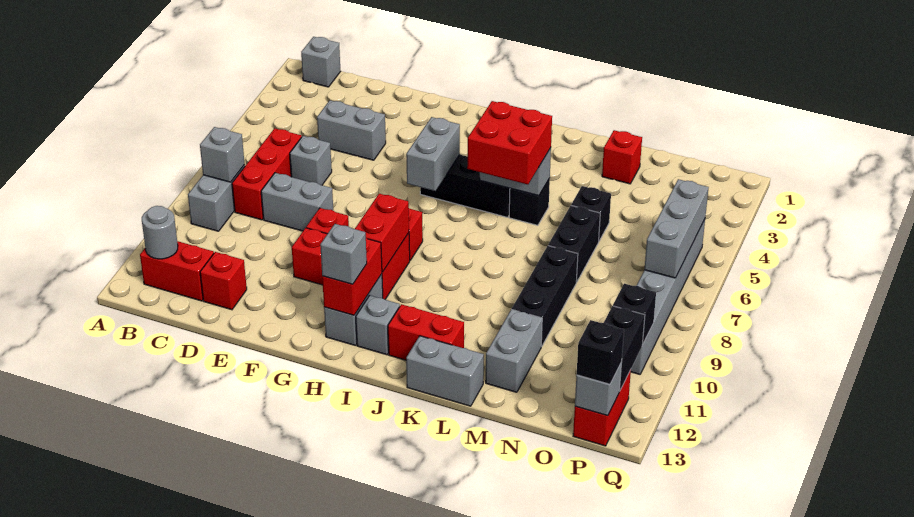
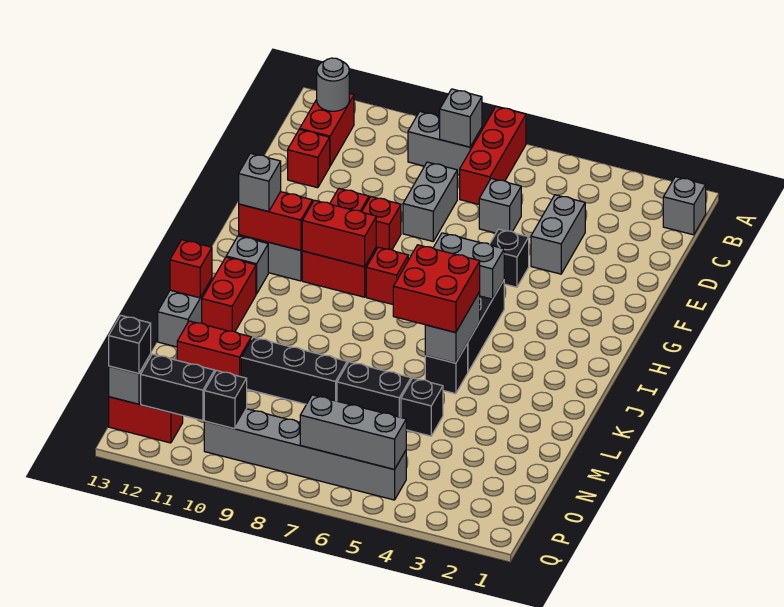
red 1x3 brick [232,128,302,220] -> red 1x3 brick turned to [460,107,526,204]
none -> black 1x1 brick [490,229,529,287]
red 1x1 brick [602,130,642,184] -> red 1x1 brick moved to [170,240,212,298]
grey 1x2 brick [486,309,542,392] -> red 1x2 brick [177,321,251,377]

